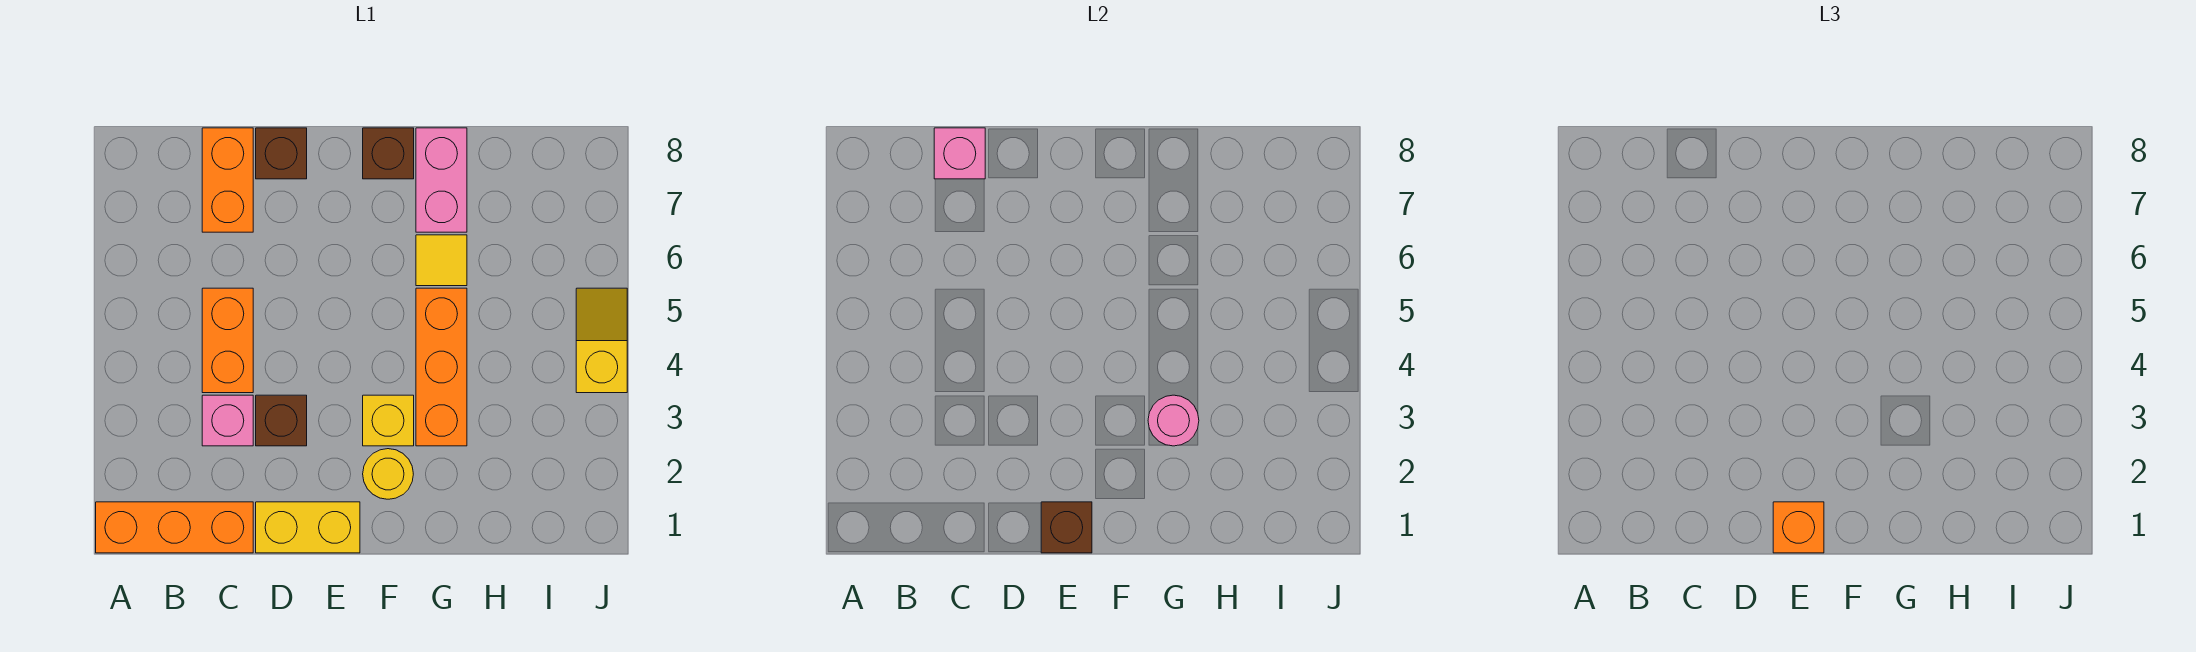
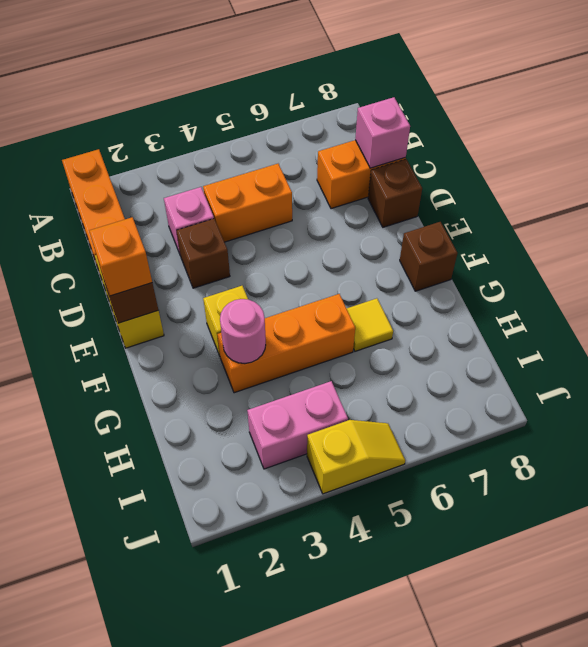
yellow 1x1 round brick [363,449,413,499] -> none
pink 1x2 brick [416,128,467,232] -> pink 1x2 brick moved to [247,381,348,469]

